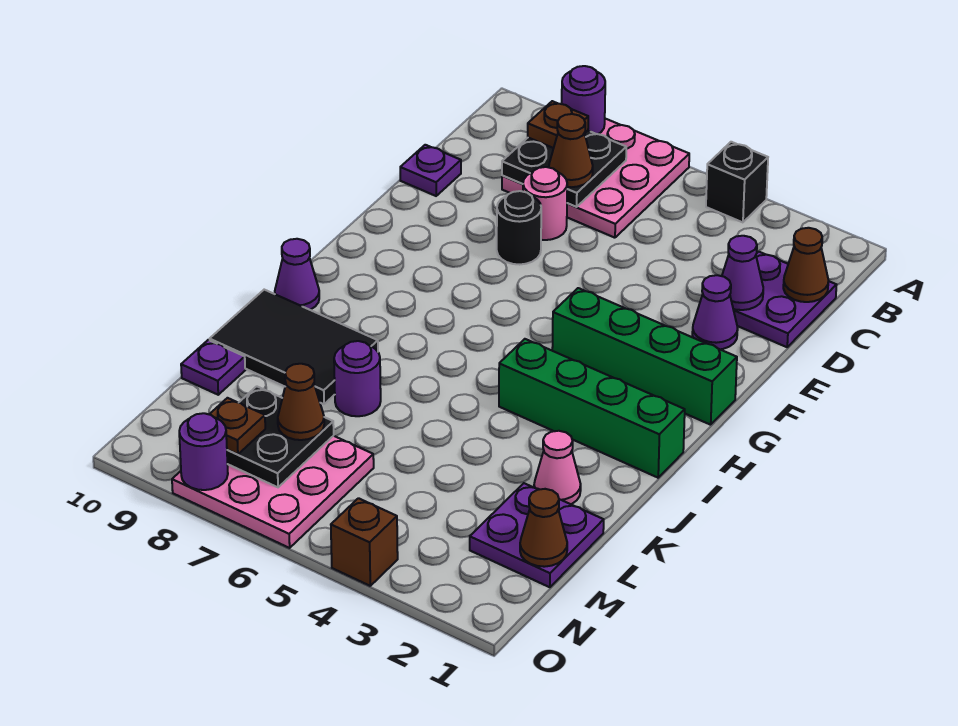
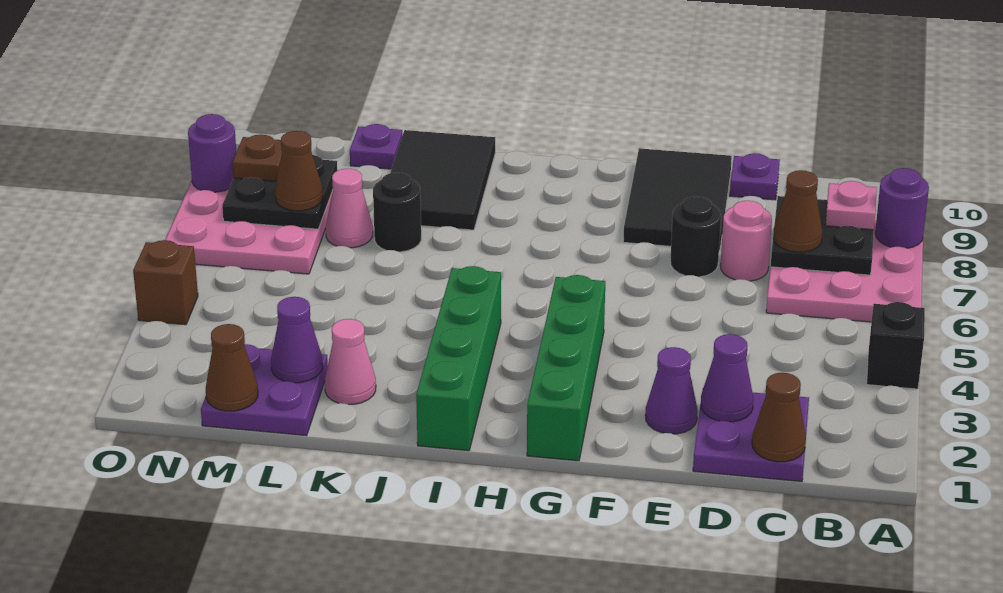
brown 1x1 plate [528,101,588,148] -> pink 1x1 plate [825,181,877,230]
none -> black 2x3 tile [623,148,732,250]
purple 1x1 cone [275,239,319,310] -> purple 1x1 cone moved to [271,297,322,383]
purple 1x1 round brick [334,341,381,416] -> black 1x1 round brick [373,172,421,252]
none -> pink 1x1 cone [326,169,373,248]

